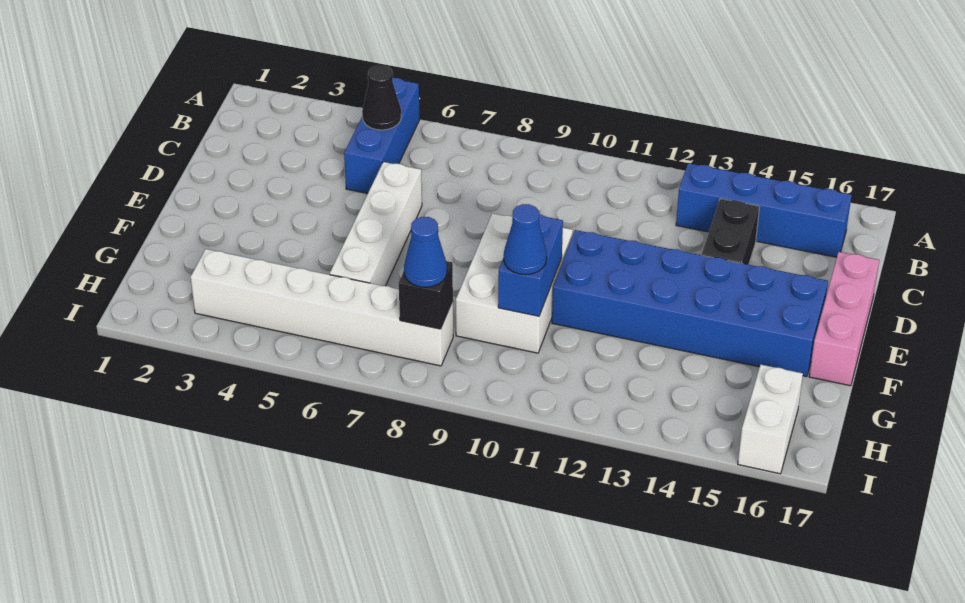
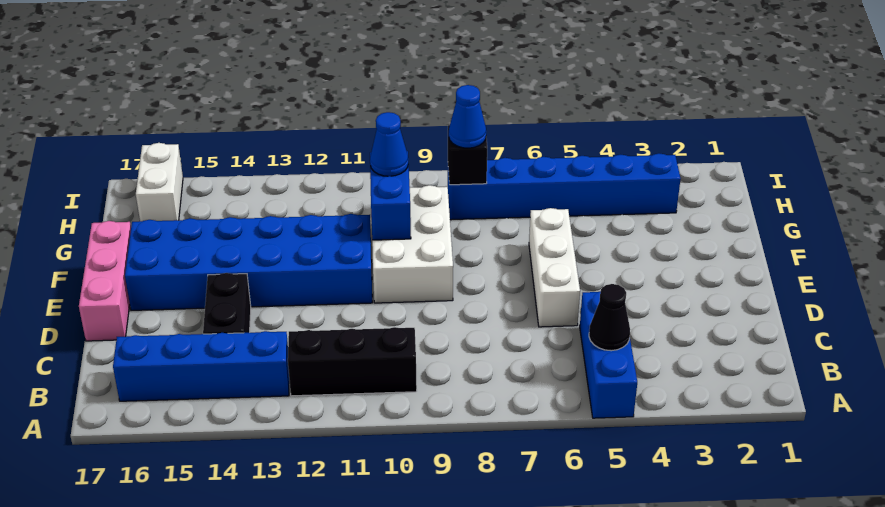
none -> black 1x3 brick [288,327,417,396]
white 1x4 brick [330,162,422,286] -> white 1x3 brick [529,208,580,327]
white 1x6 brick [191,249,453,366] -> blue 1x6 brick [448,153,681,220]

